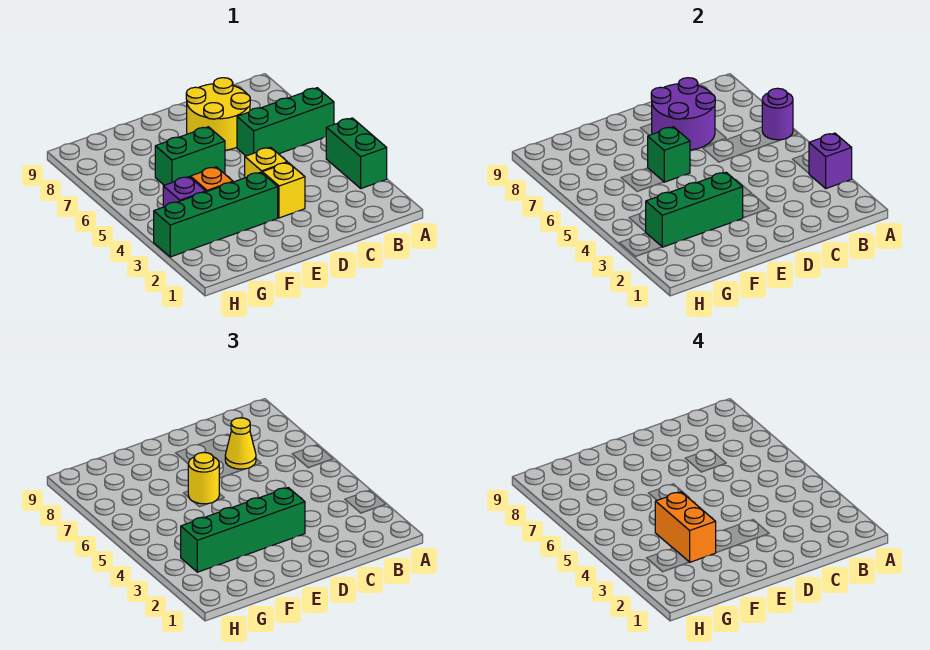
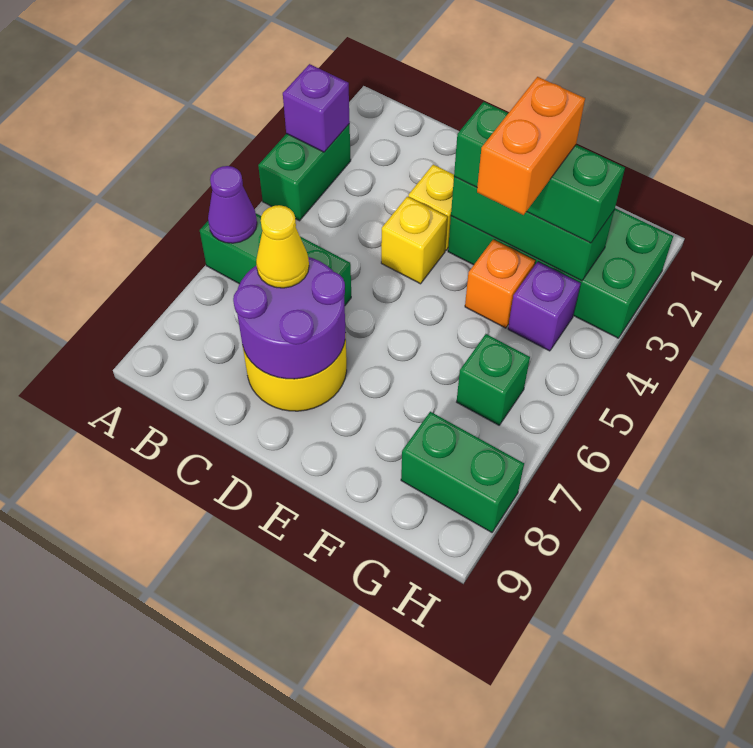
purple 1x1 round brick [762,88,793,140] -> purple 1x1 cone [208,166,257,243]
green 1x4 brick [181,488,305,572] -> green 1x3 brick [454,102,625,243]
green 1x4 brick [154,172,278,257] -> green 2x4 brick [448,208,673,338]
green 1x2 brick [155,127,225,185] -> green 1x2 brick moved to [401,412,524,532]
green 1x1 brick [648,127,690,182] -> green 1x1 brick moved to [457,334,530,425]
yellow 1x1 round brick [188,452,219,504] -> none

